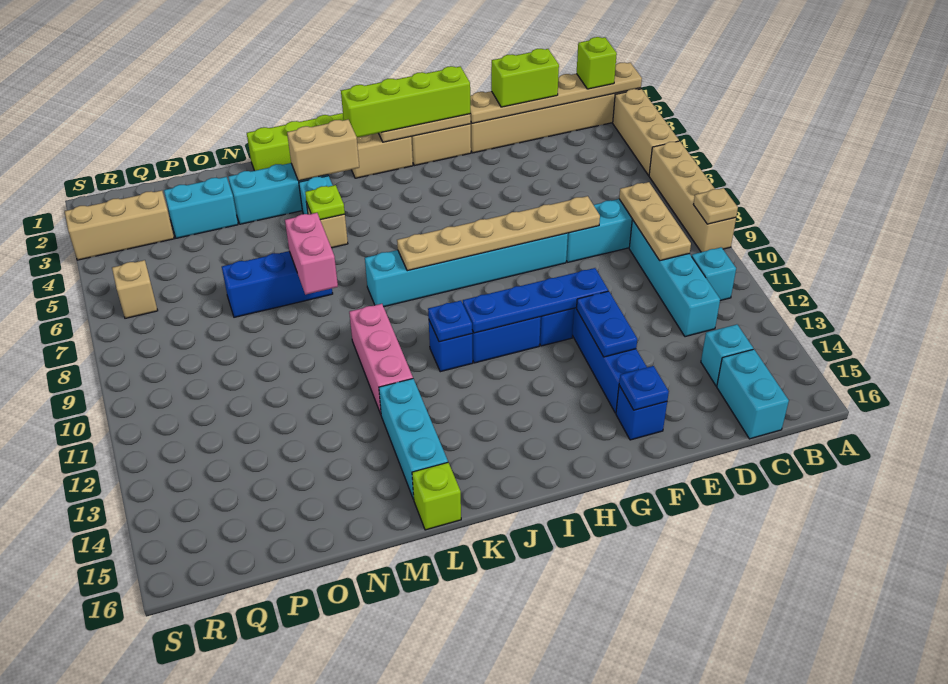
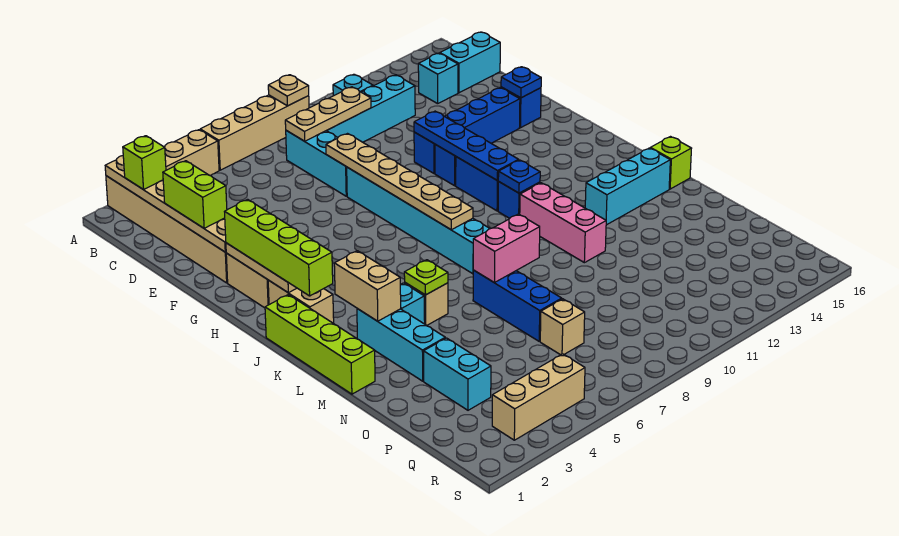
blue 1x2 plate [577,291,637,357] -> none
pink 1x3 brick [349,304,413,414] -> pink 1x3 brick turned to [520,183,606,263]
tan 1x3 brick [65,190,174,260] -> tan 1x3 brick turned to [492,354,585,440]
tan 1x1 brick [112,260,158,318] -> tan 1x1 brick moved to [540,299,585,355]

